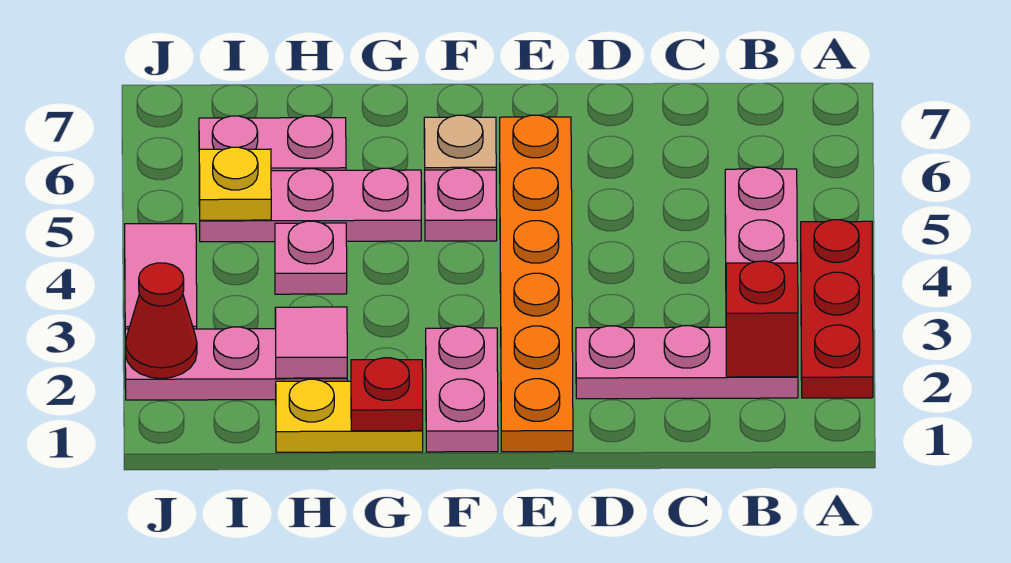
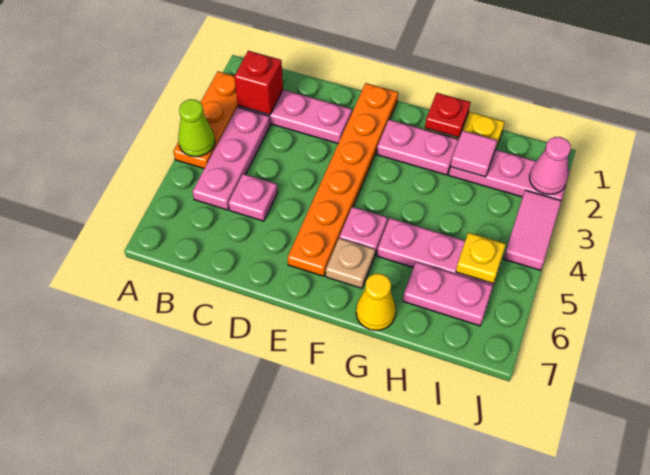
red 1x3 plate [801,220,873,398] -> orange 1x3 plate [173,71,238,169]
none -> lime 1x1 cone [178,99,215,157]
pink 1x2 plate [426,326,498,452] -> pink 1x2 plate turned to [377,120,459,175]
none -> yellow 1x1 cone [356,274,396,331]
pink 1x1 plate [275,221,347,294] -> pink 1x1 plate moved to [228,174,278,221]
red 1x1 cone [125,263,197,379] -> pink 1x1 cone [529,137,571,194]

